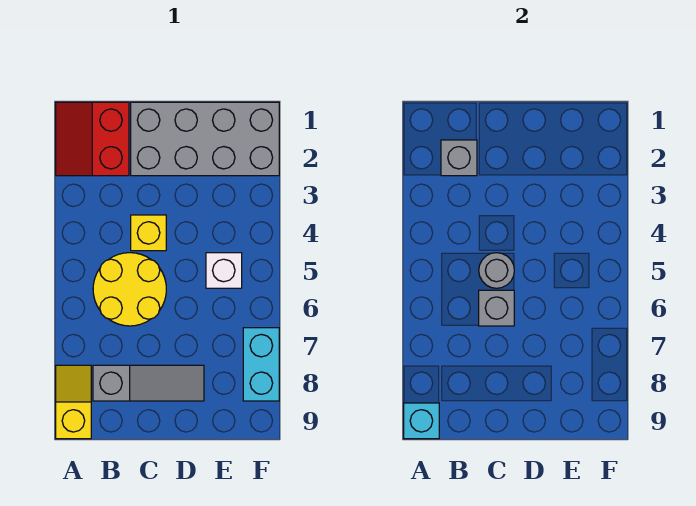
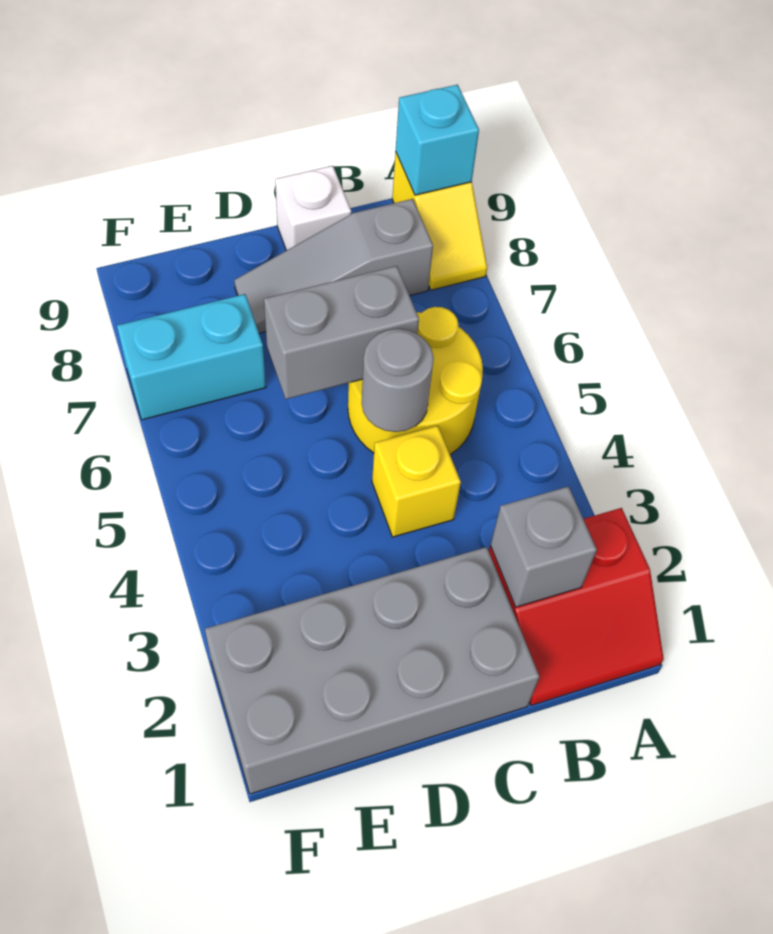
red 2x2 slope [56,102,129,176] -> red 2x2 slope turned to [489,508,664,705]
grey 1x1 brick [479,290,514,326] -> grey 1x2 brick [264,266,419,399]
white 1x1 brick [206,253,242,288] -> white 1x1 brick moved to [275,166,351,250]
cyan 1x2 brick [243,328,279,401] -> cyan 1x2 brick turned to [117,294,266,420]

